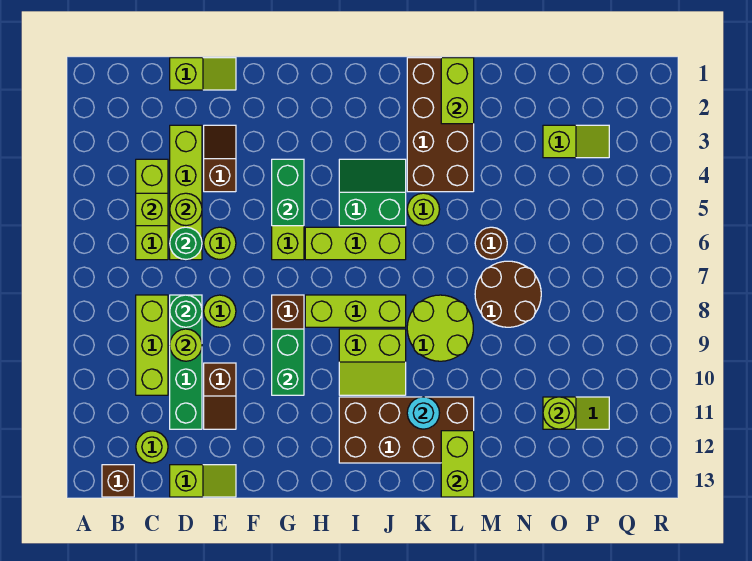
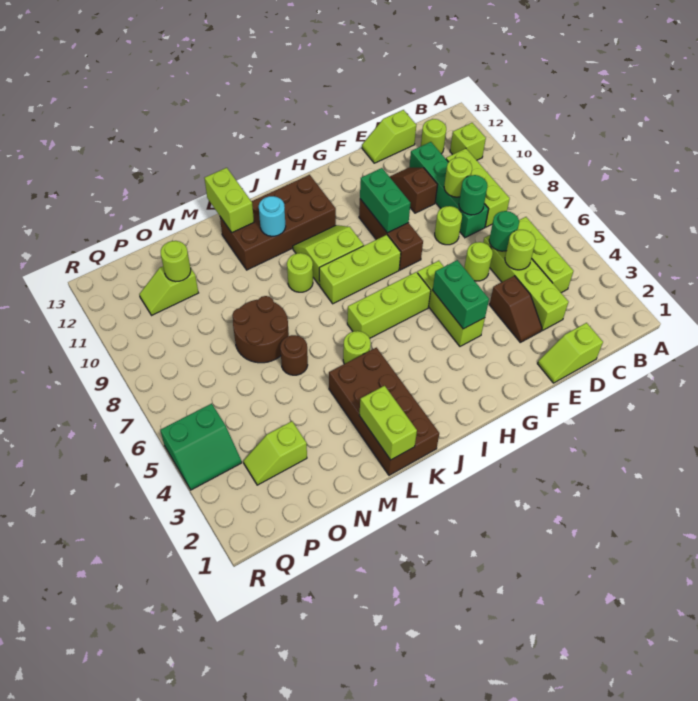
brown 1x1 brick [102,465,134,497] -> none
lime 1x1 brick [136,193,168,226] -> lime 1x1 brick moved to [450,123,486,160]
green 2x2 slope [339,159,406,226] -> green 2x2 slope moved to [160,403,242,490]
lime 2x2 round brick [407,295,473,361] -> lime 1x1 round brick [287,253,313,292]

